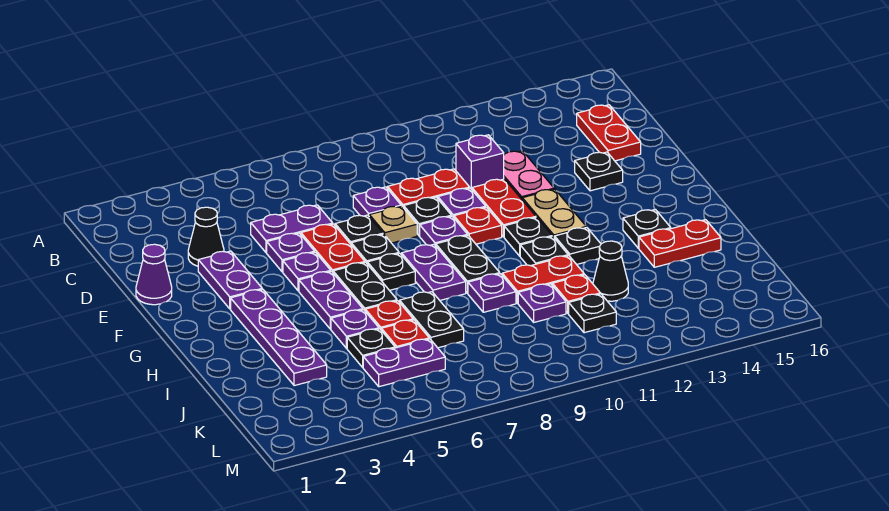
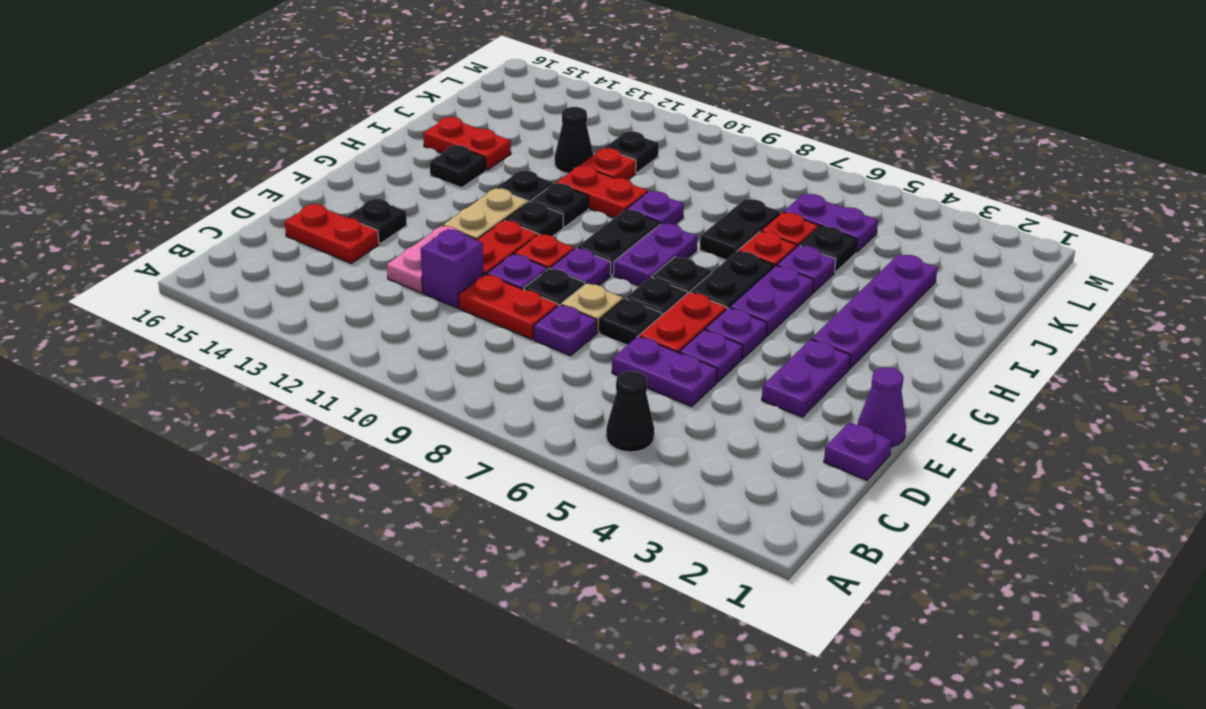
red 1x2 plate [577,105,641,161] -> red 1x2 plate turned to [285,204,379,263]
black 1x1 cone [188,207,224,266] -> black 1x1 cone moved to [606,371,654,452]
purple 1x1 plate [518,284,566,322] -> purple 1x1 plate moved to [824,422,892,480]

